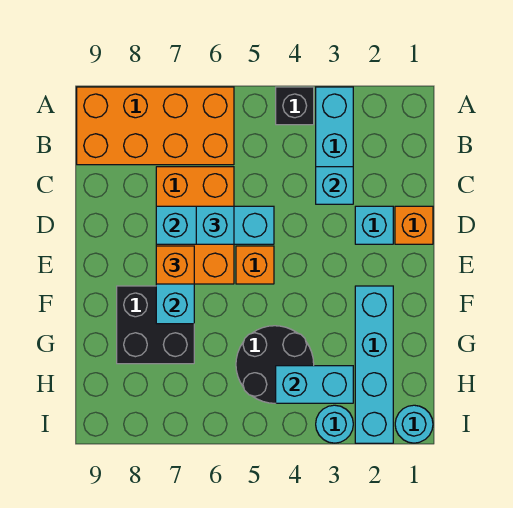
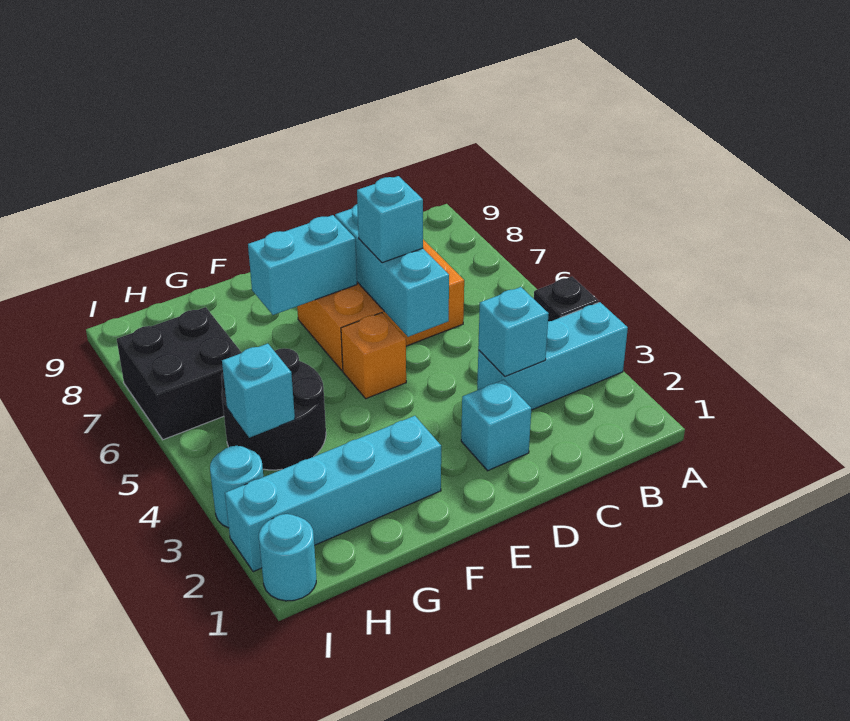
orange 2x4 brick [77,87,234,165] -> none
orange 1x1 brick [395,206,433,244] -> none
orange 1x1 brick [156,246,194,284] -> none
black 2x2 brick [117,286,194,364] -> black 2x2 brick moved to [117,307,242,440]
cyan 1x2 brick [276,366,353,403] -> cyan 1x1 brick [222,344,295,438]

